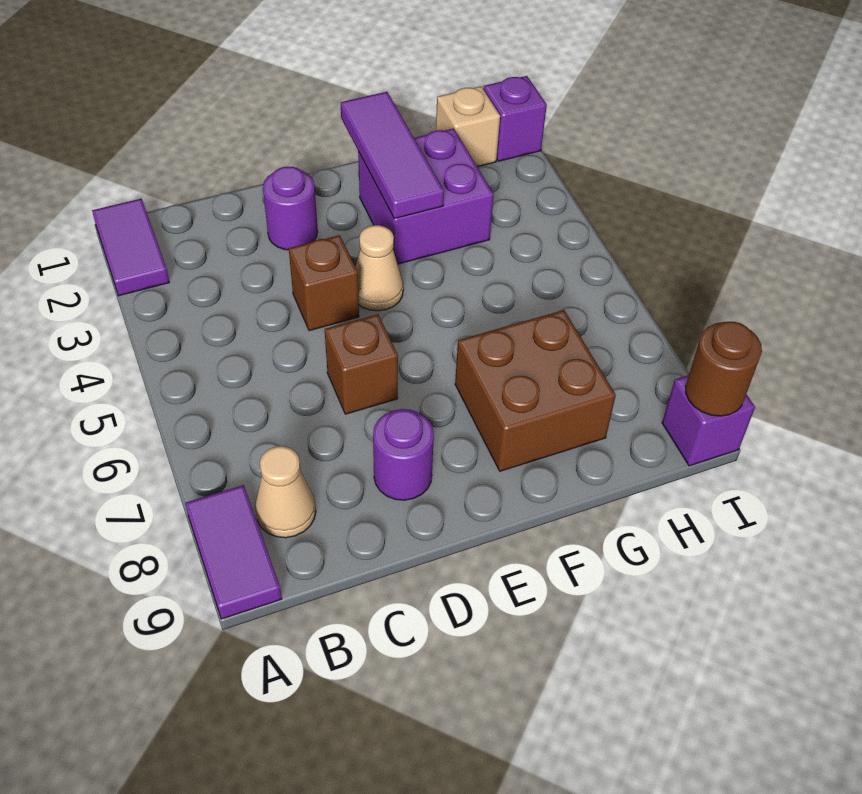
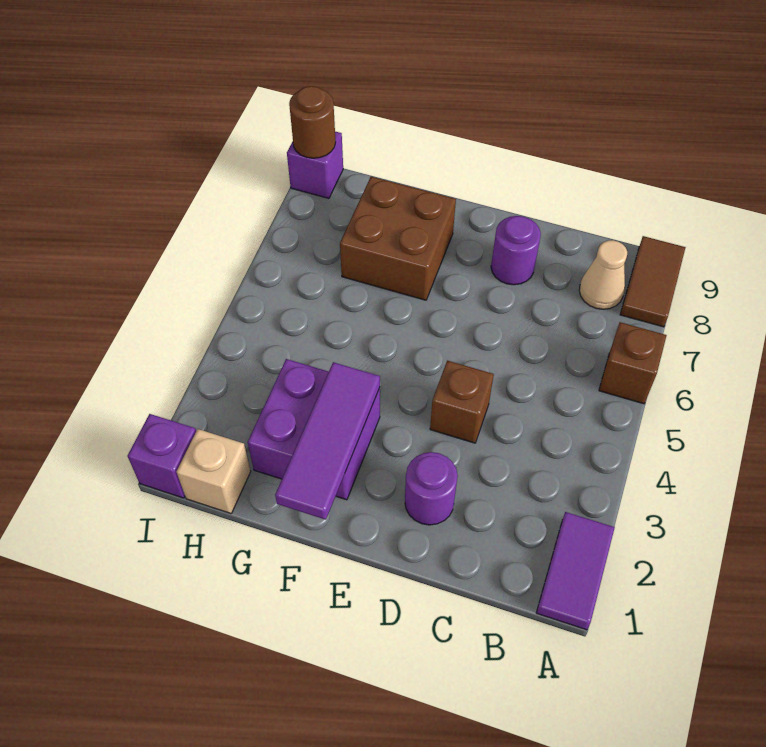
purple 1x2 tile [185,485,282,619] -> brown 1x2 tile [620,236,686,327]
brown 1x1 brick [325,314,398,414] -> brown 1x1 brick moved to [599,322,667,404]
tan 1x1 cone [356,225,403,311] -> none

